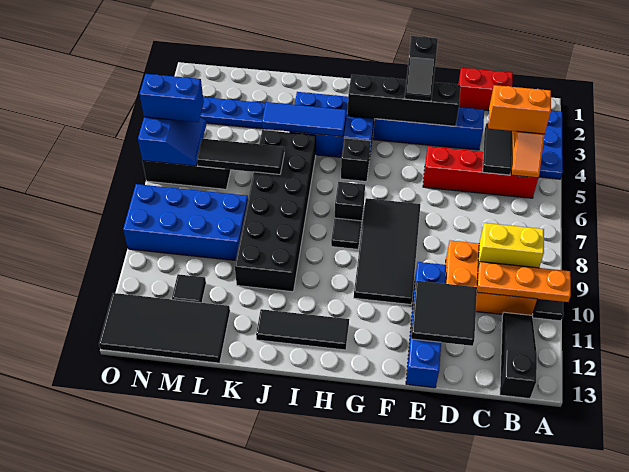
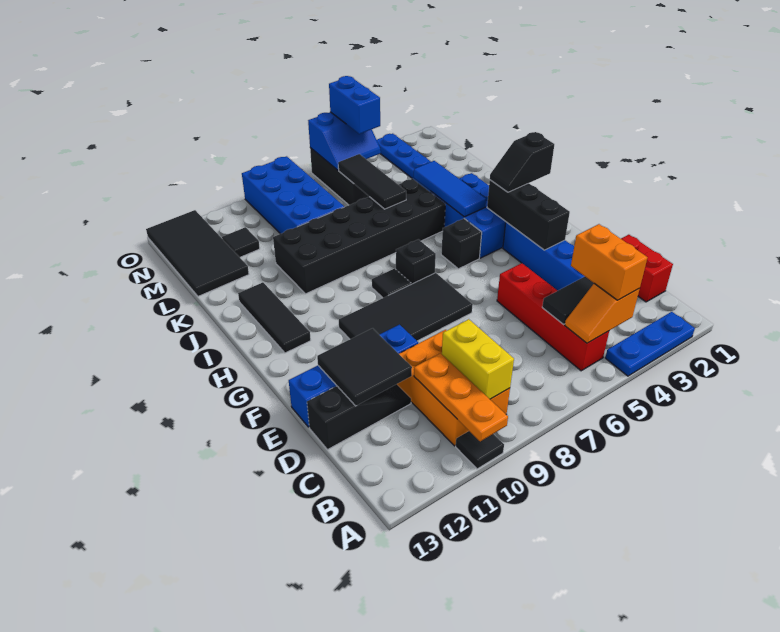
black 1x3 slope [500,312,537,399] -> black 1x3 slope moved to [307,384,411,450]
black 1x4 brick [348,75,461,126] -> black 1x3 brick [487,180,570,250]
black 1x2 slope [405,36,438,102] -> black 1x2 slope moved to [490,132,554,192]

